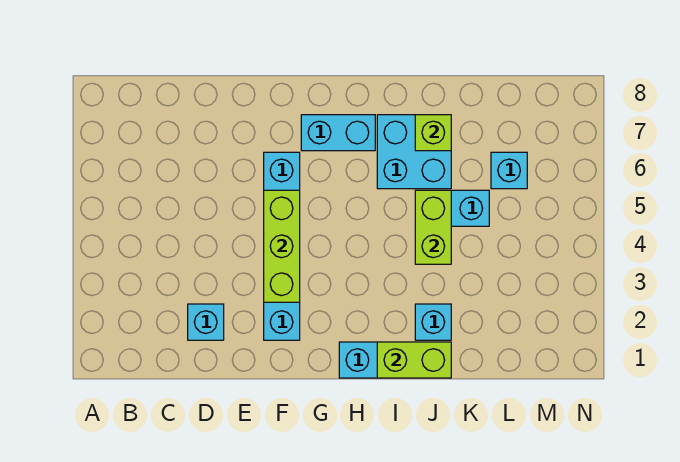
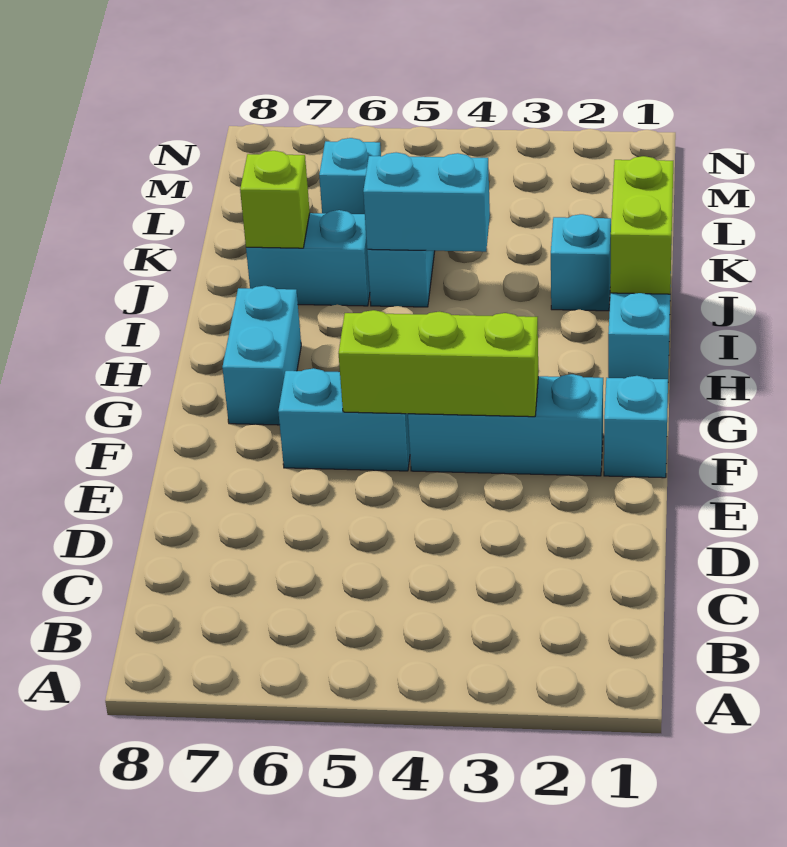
cyan 1x1 brick [188,304,224,340] -> cyan 1x1 brick moved to [604,376,668,478]
cyan 2x2 brick [377,115,451,189] -> cyan 1x2 brick [246,210,370,306]
lime 1x2 brick [415,190,451,264] -> cyan 1x2 brick [363,152,490,252]

